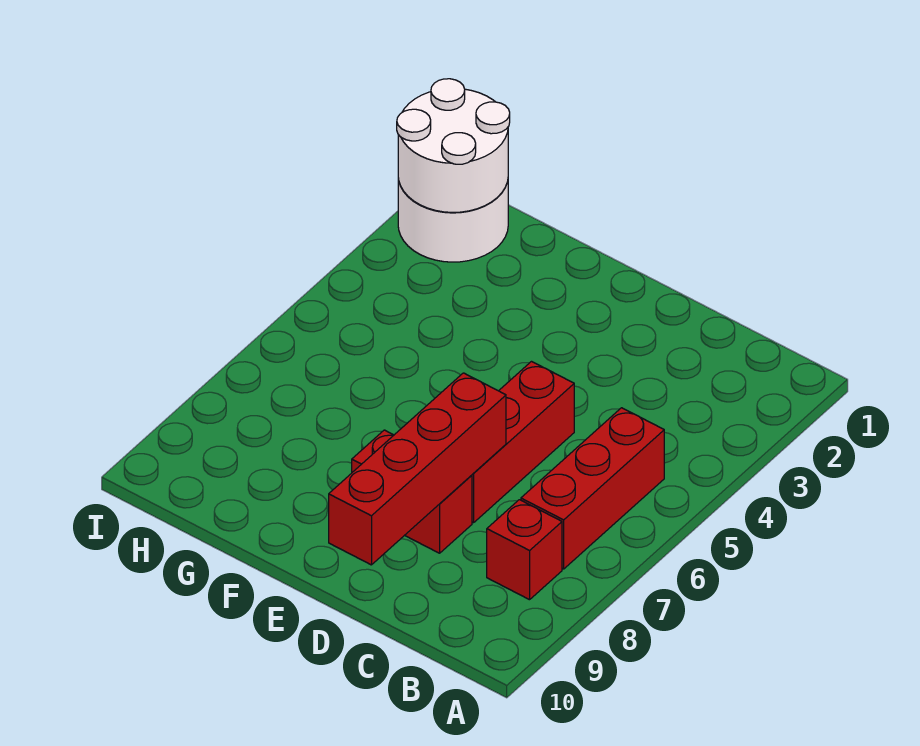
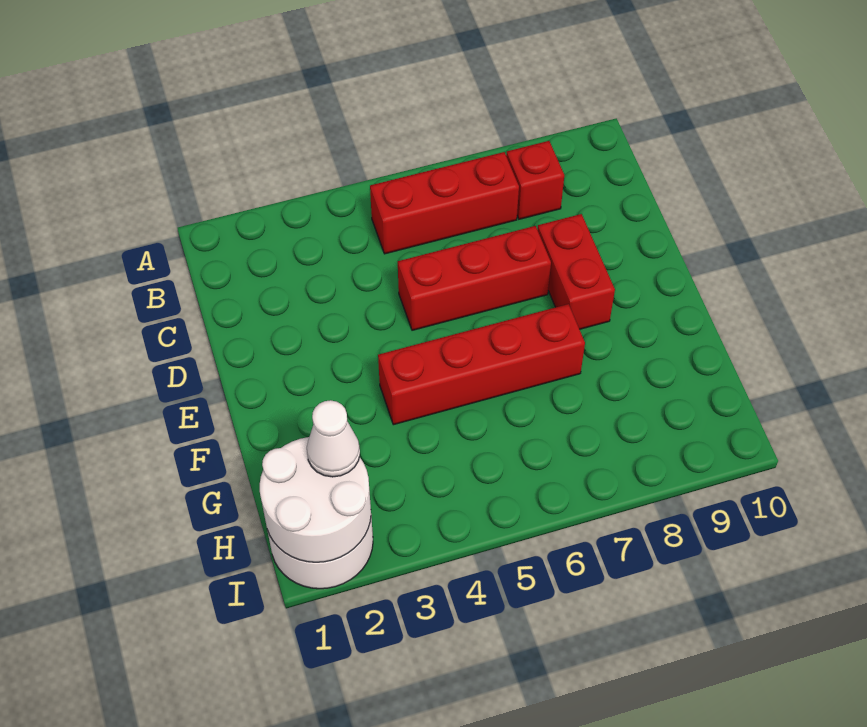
red 1x4 brick [329,373,506,565] -> red 1x4 brick moved to [378,304,585,425]
none -> white 1x1 cone [307,400,360,477]

